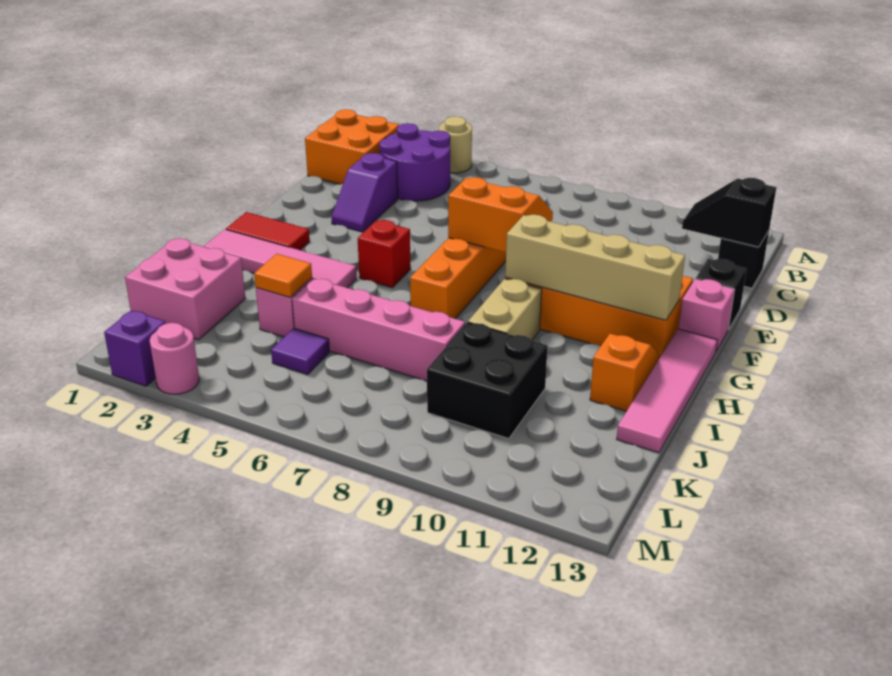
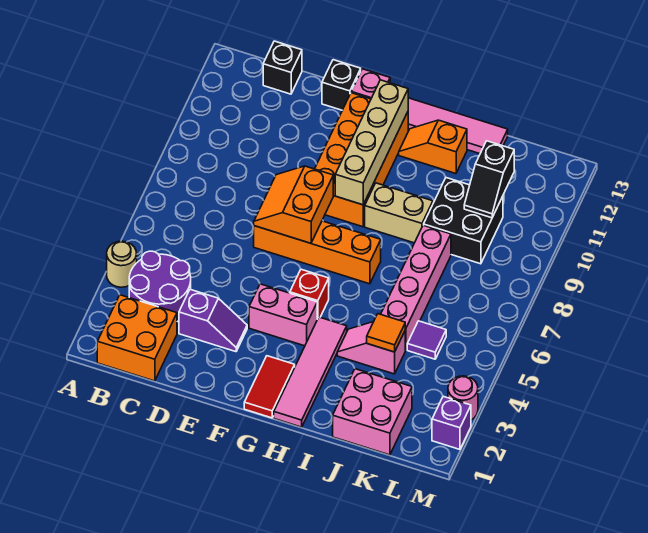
black 1x2 slope [682,178,776,247] -> black 1x2 slope moved to [464,141,514,218]
none -> pink 1x2 brick [249,284,317,346]

